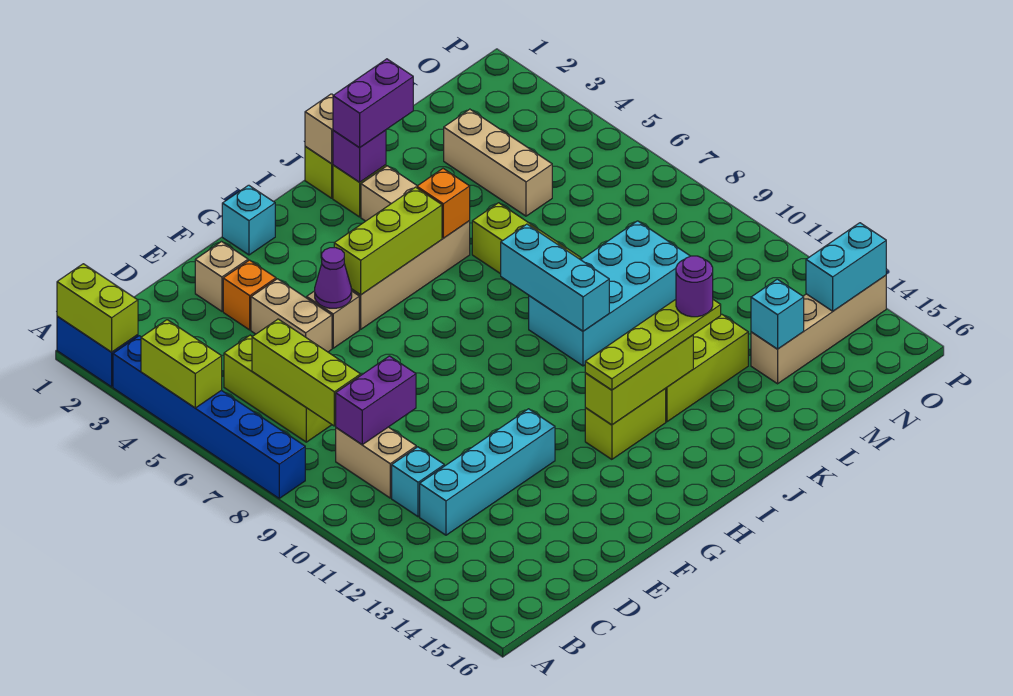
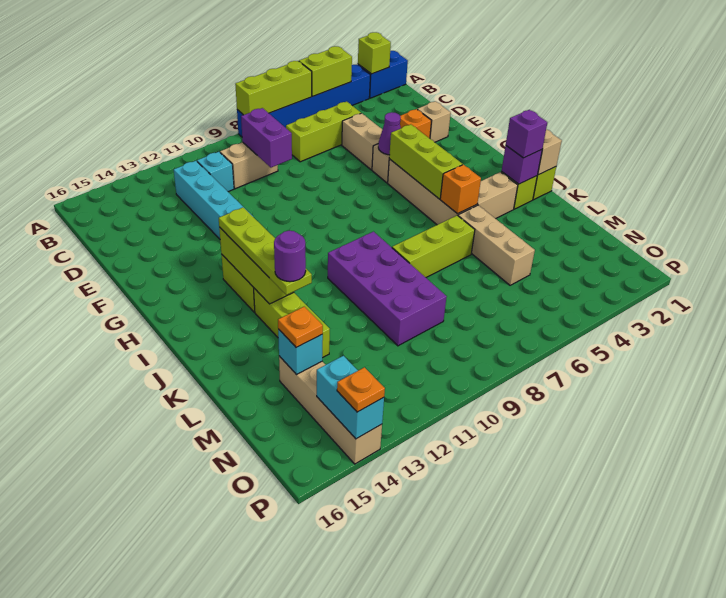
lime 1x2 brick [57,264,138,352] -> lime 1x1 brick [358,32,391,74]
lime 1x3 brick [252,319,361,426] -> lime 1x3 brick moved to [235,61,312,115]
tan 1x2 brick [251,279,332,352] -> tan 1x2 brick turned to [342,113,382,170]
cyan 1x1 brick [222,185,275,255] -> none
purple 1x2 brick [333,59,413,148] -> purple 1x1 brick [506,110,547,158]
cyan 1x3 brick [501,224,609,331] -> none
cyan 2x4 brick [529,221,690,366] -> purple 2x4 brick [328,232,447,346]
tan 1x3 brick [444,109,552,216] -> tan 1x3 brick turned to [458,205,535,285]
none -> orange 1x1 plate [278,307,323,348]
none -> orange 1x1 plate [337,367,385,412]

